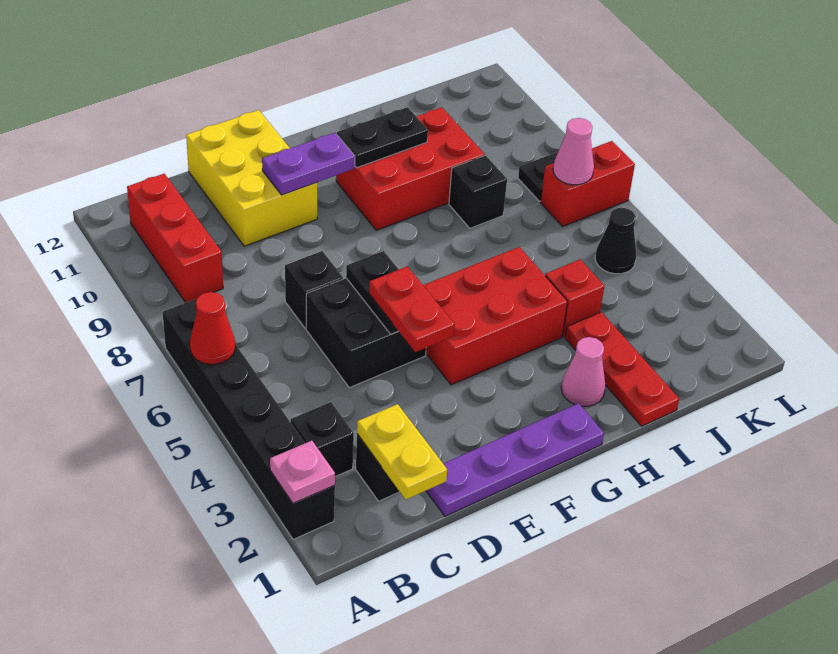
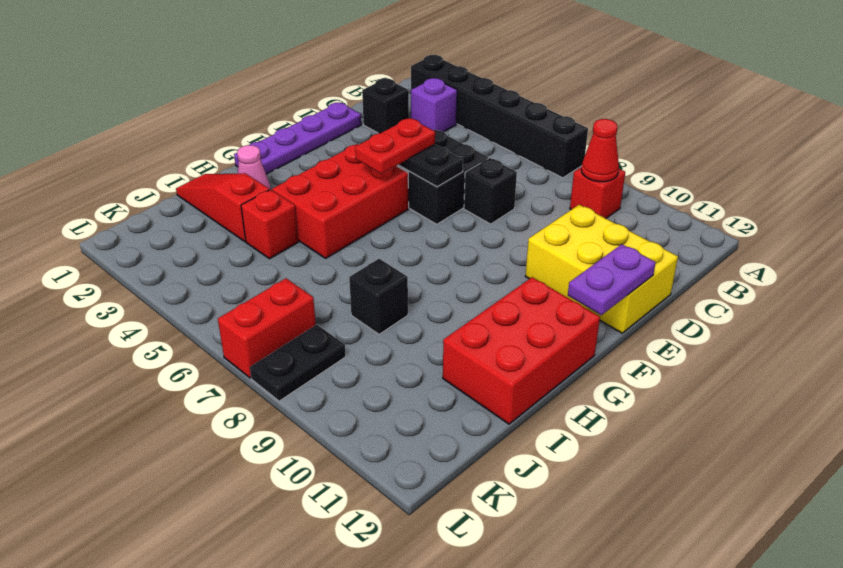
pink 1x1 plate [270,441,335,503] -> none
red 1x1 cone [190,292,235,364] -> red 1x1 cone moved to [581,119,619,182]
black 1x1 brick [291,402,354,477] -> purple 1x1 brick [411,78,457,132]
red 1x3 brick [127,174,223,302] -> red 1x1 brick [570,167,625,218]
yellow 1x2 plate [357,404,447,499] -> none
red 1x2 plate [369,266,455,352] -> red 1x2 plate turned to [355,118,435,174]
purple 1x2 plate [262,133,355,195] -> purple 1x2 plate moved to [568,244,656,315]
red 2x3 brick [336,107,485,230] -> red 2x3 brick moved to [443,277,600,424]
black 1x2 plate [337,107,428,168] -> none
red 1x3 plate [565,312,679,426] -> red 1x3 slope [176,173,270,241]
black 1x1 cone [595,208,636,274] -> none
pink 1x1 cone [553,118,594,185] -> none

